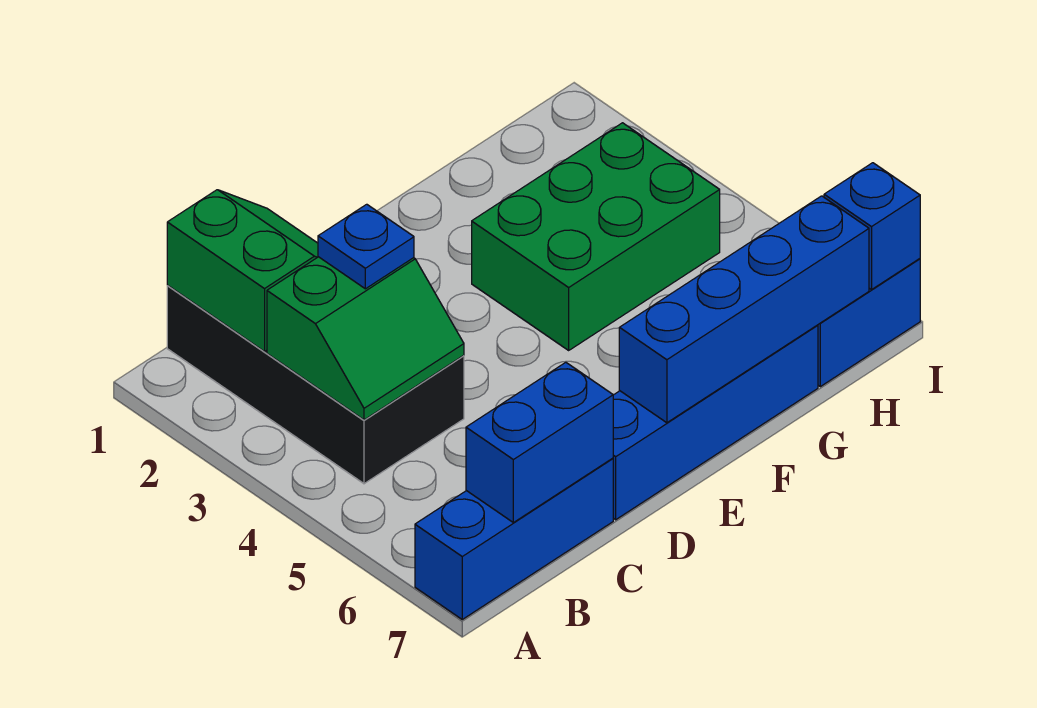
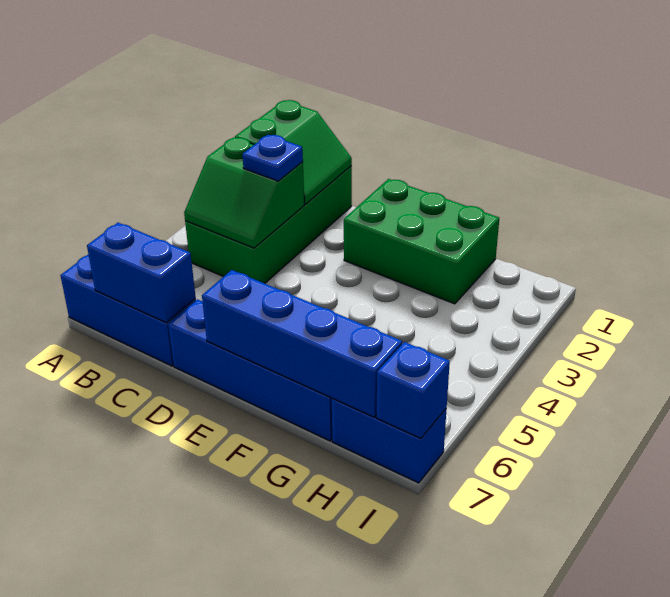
black 2x4 brick [167,286,464,484] -> green 2x4 brick [185,166,352,283]
green 2x3 brick [472,123,720,350] -> green 2x3 brick moved to [344,179,499,304]

